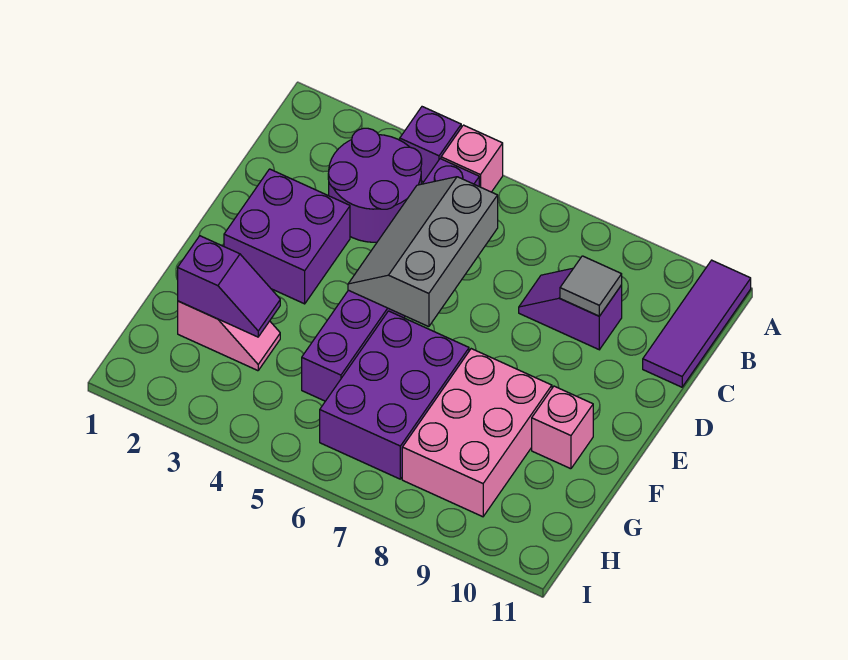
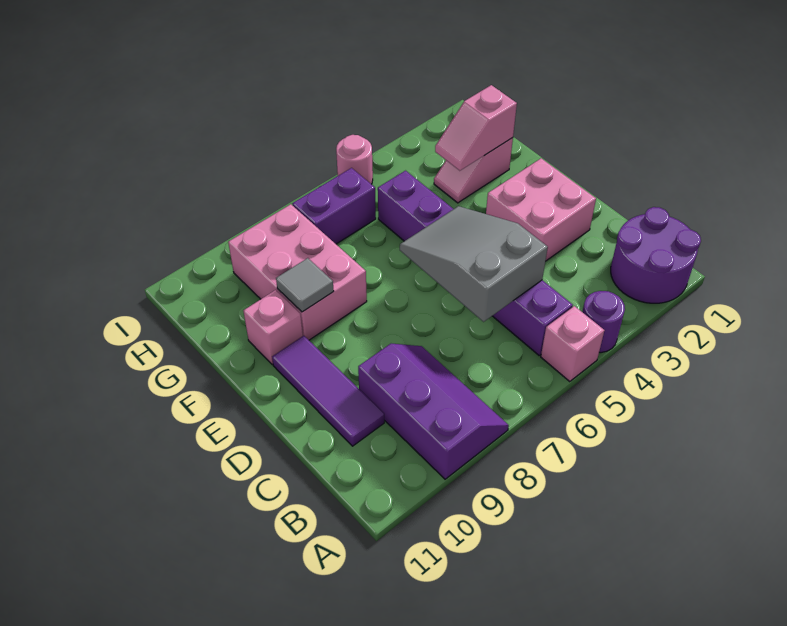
purple 1x1 brick [400,107,461,182] -> purple 1x1 round brick [582,291,625,353]
purple 1x3 tile [643,260,751,387] -> purple 1x3 tile moved to [272,336,384,446]
purple 2x2 round brick [328,128,422,242] -> purple 2x2 round brick moved to [611,207,701,303]
grey 2x3 slope [348,177,498,327] -> grey 2x3 slope turned to [400,206,548,322]
purple 1x2 slope [519,268,622,350] -> purple 2x3 slope [358,344,509,479]
grey 1x1 tile [560,256,622,316] -> grey 1x1 tile moved to [276,258,334,312]
purple 2x2 brick [224,169,350,304] -> pink 2x2 brick [486,158,596,261]
purple 2x3 brick [320,311,469,479] -> purple 1x2 brick [292,168,376,244]
purple 1x2 slope [178,236,280,337] -> pink 1x2 slope [435,85,517,171]
none -> pink 1x1 round brick [336,135,373,184]

